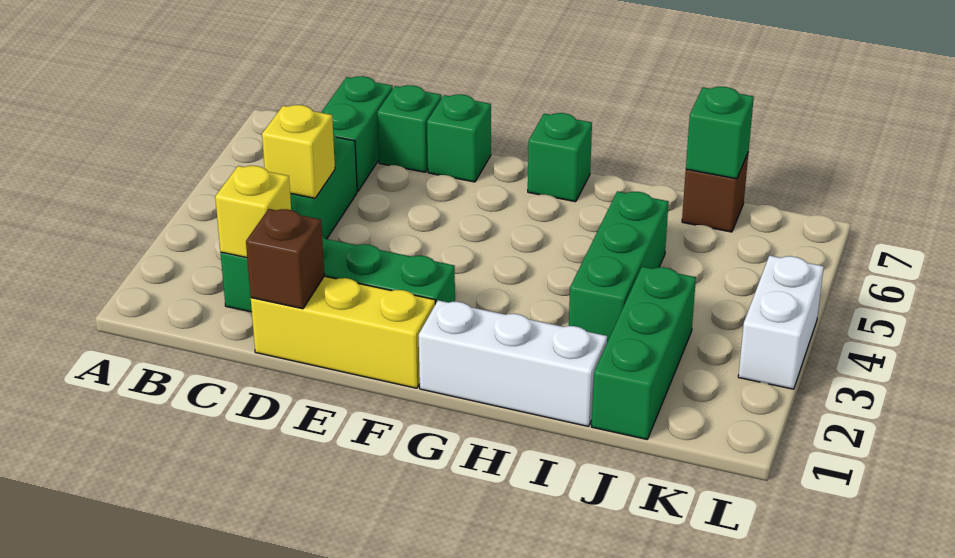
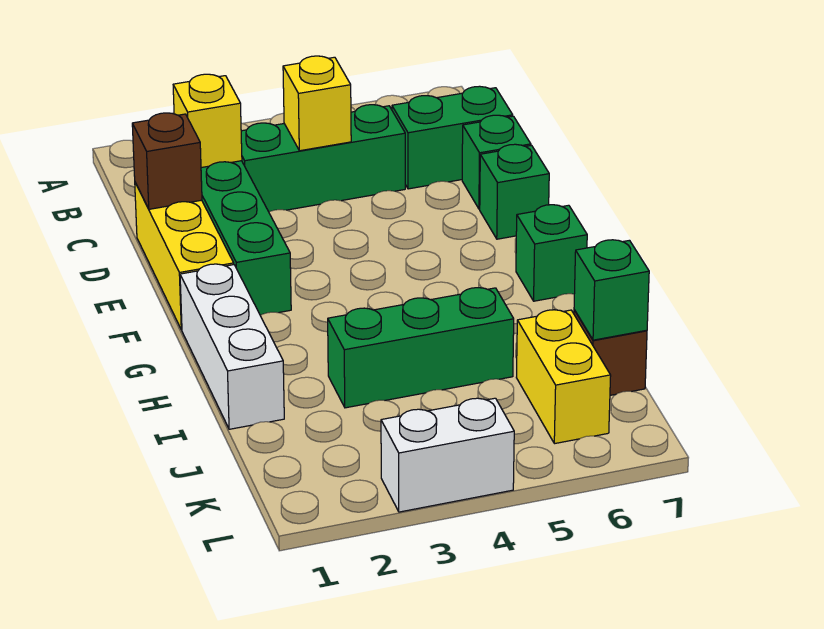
green 1x3 brick [592,266,696,439] -> none
none -> yellow 1x2 brick [516,310,611,444]

